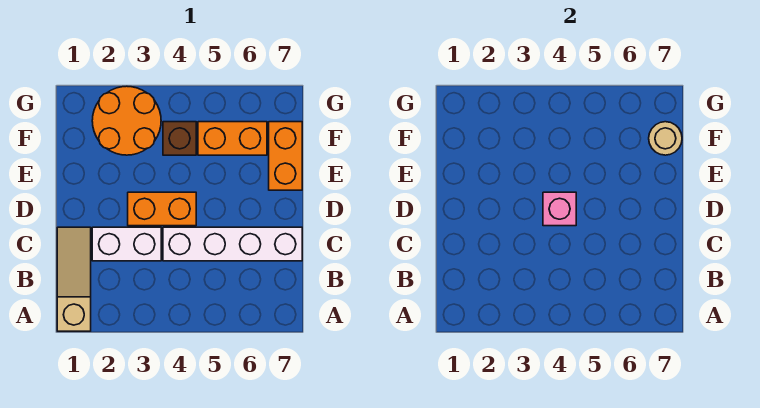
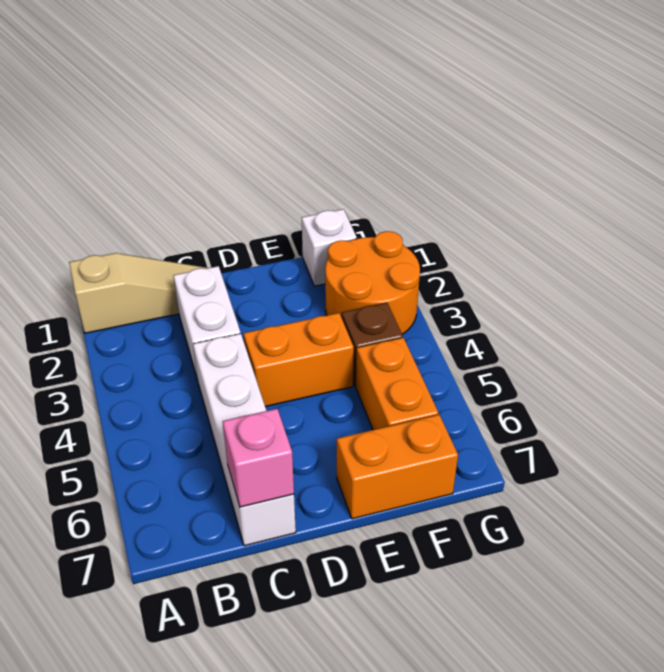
orange 1x2 brick [128,192,196,226] -> orange 1x2 brick turned to [243,313,354,407]
pink 1x1 brick [543,192,576,226] -> pink 1x1 brick moved to [223,409,294,507]
none -> white 1x1 brick [302,209,357,286]
tan 1x1 round brick [649,122,682,155] -> none

